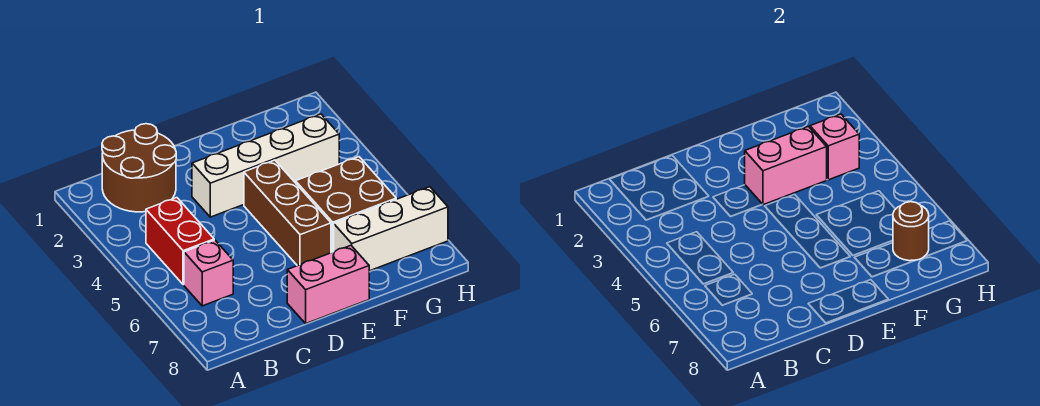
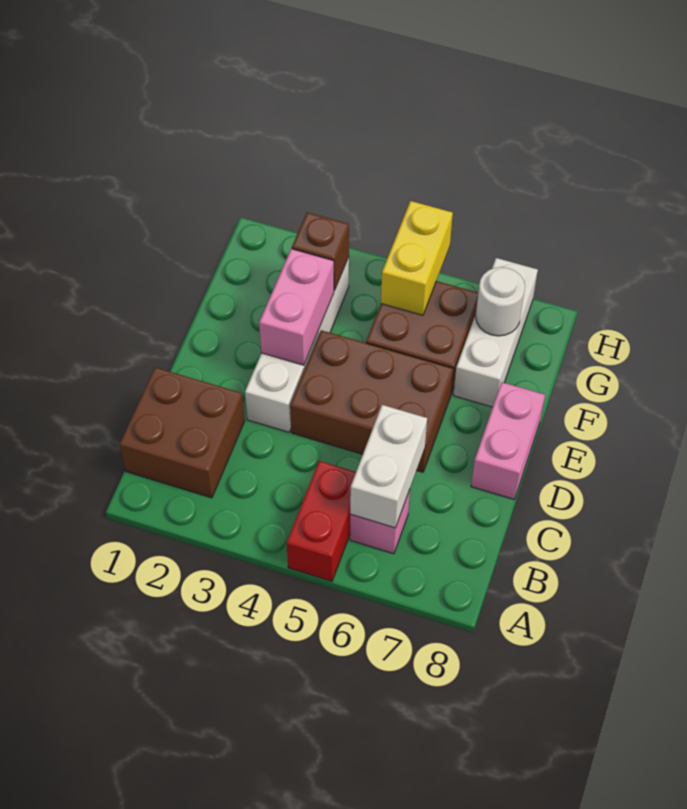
brown 2x2 round brick [102,124,176,212] -> brown 2x2 brick [120,367,245,498]
red 1x2 brick [146,198,214,285] -> red 1x2 brick turned to [287,461,356,581]
none -> white 1x2 brick [350,405,427,528]
brown 1x3 brick [244,160,331,266] -> brown 2x3 brick [290,330,453,472]
pink 1x1 brick [810,114,859,180] -> brown 1x1 brick [292,212,349,290]
none -> yellow 1x2 brick [381,201,453,315]
brown 1x1 round brick [893,202,929,261] -> white 1x1 round brick [476,267,525,336]

